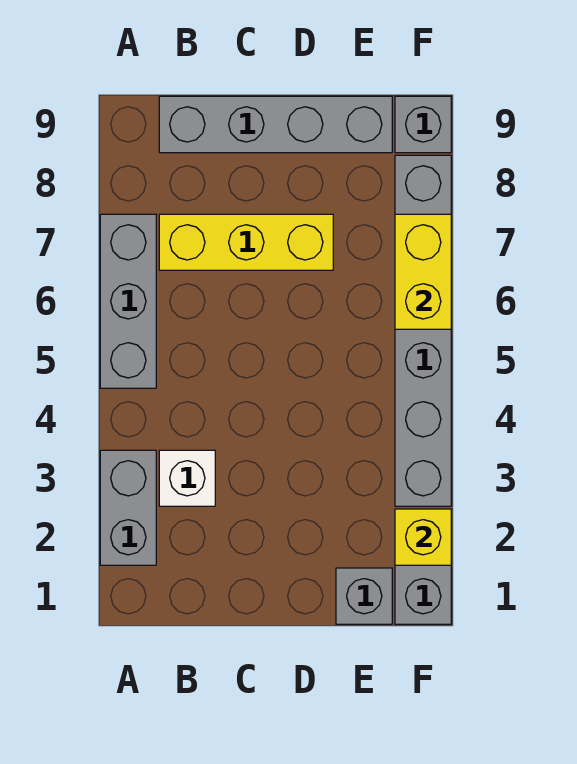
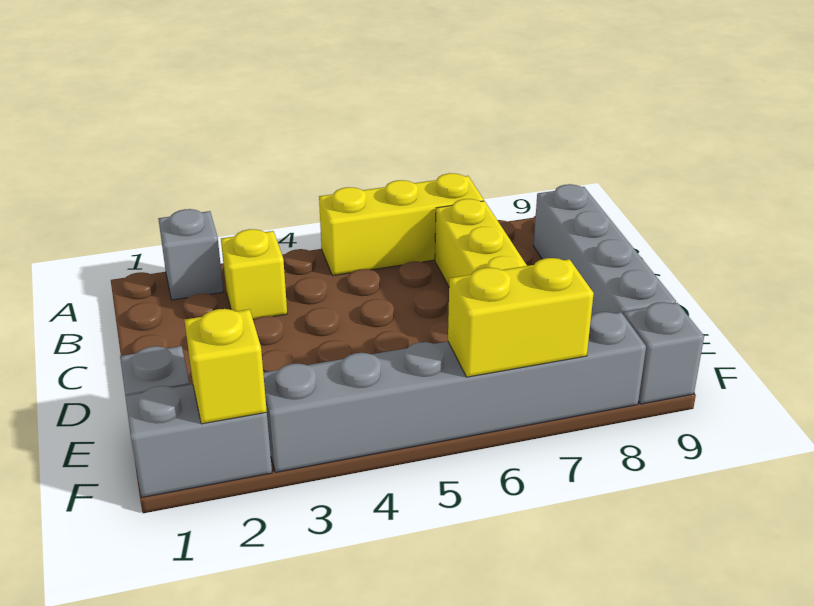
grey 1x2 brick [100,450,156,565] -> grey 1x1 brick [158,209,223,300]
grey 1x3 brick [100,214,156,388] -> yellow 1x3 brick [319,173,484,276]
white 1x1 brick [159,450,215,506] -> yellow 1x1 brick [221,229,287,320]

